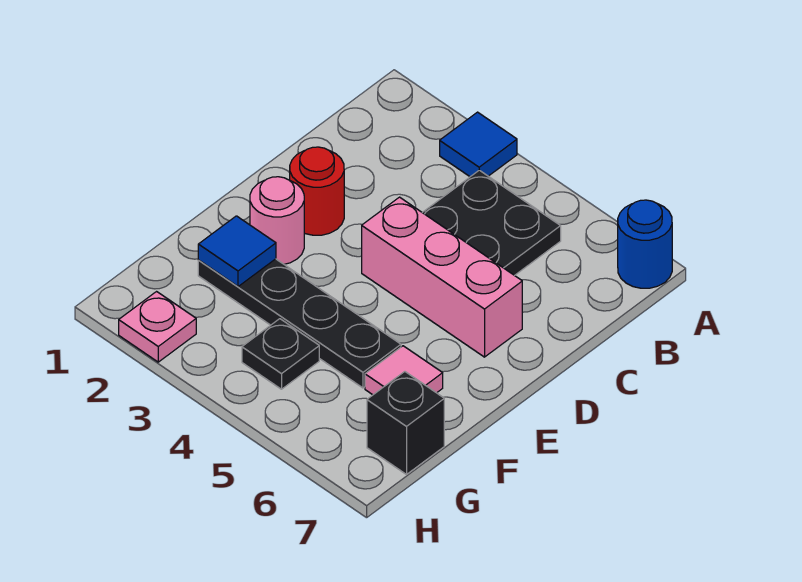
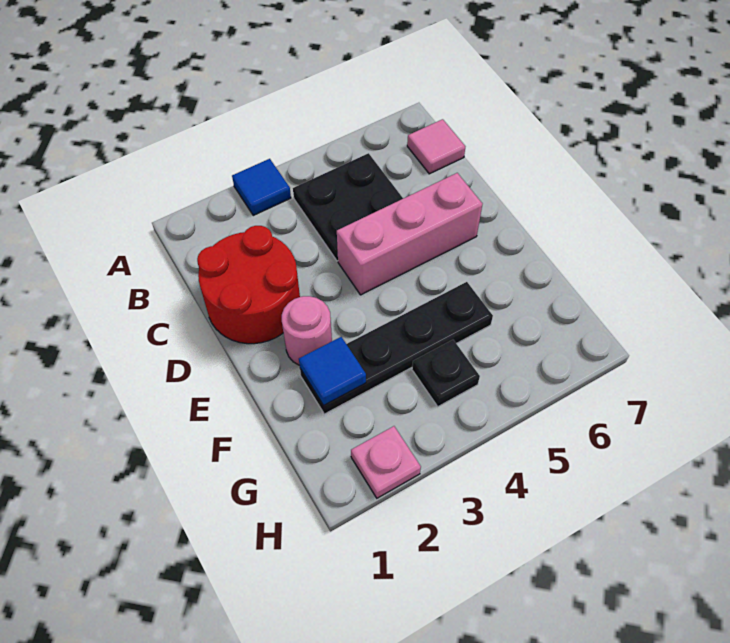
blue 1x1 round brick [618,200,672,288] -> none
red 1x1 round brick [290,147,344,235] -> red 2x2 round brick [197,226,300,344]
pink 1x1 tile [365,346,443,395] -> pink 1x1 tile moved to [407,119,465,174]
black 1x1 brick [367,372,444,474] -> none

